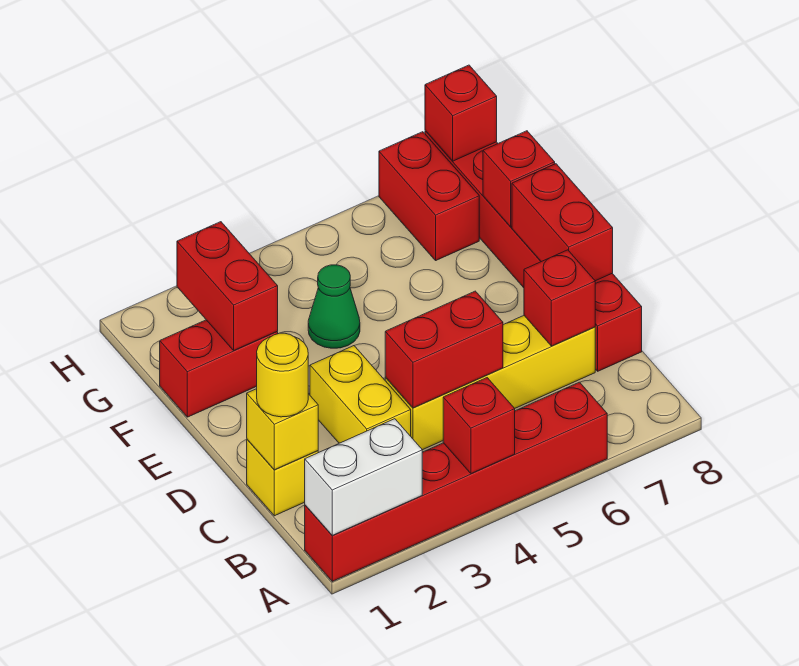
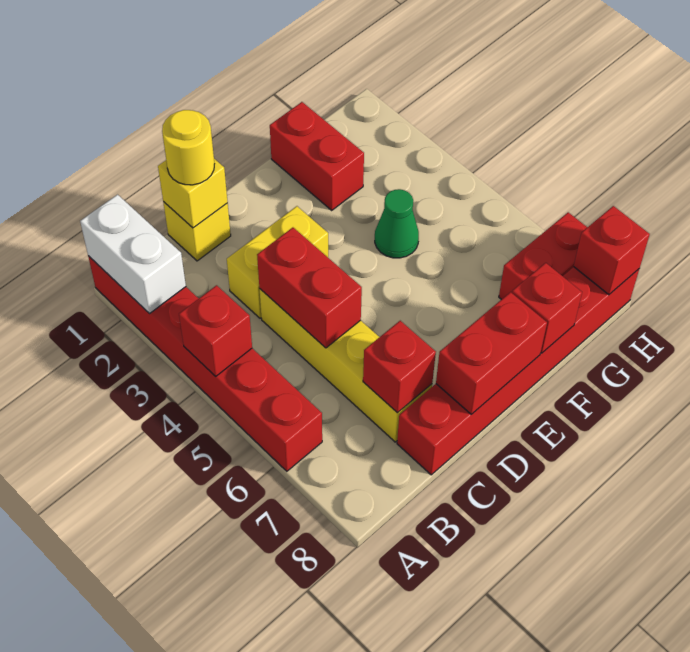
red 1x2 brick [177,222,278,350] -> none

